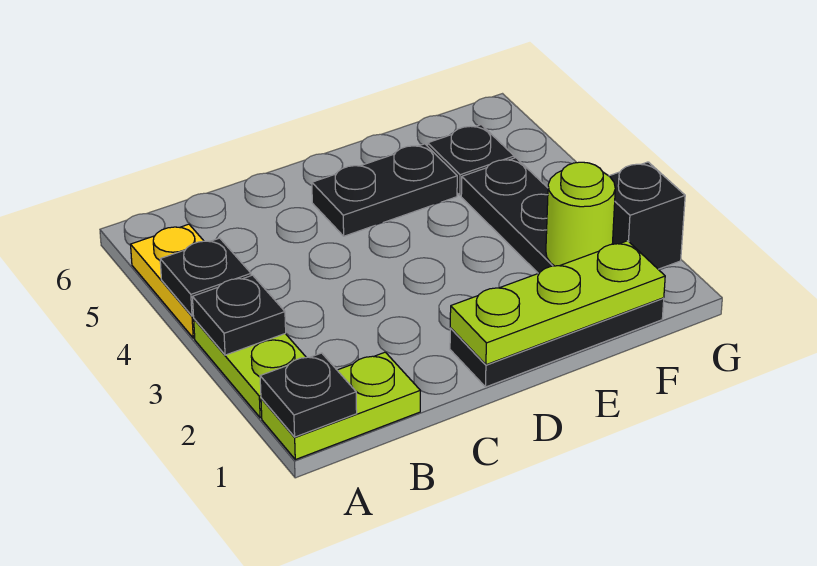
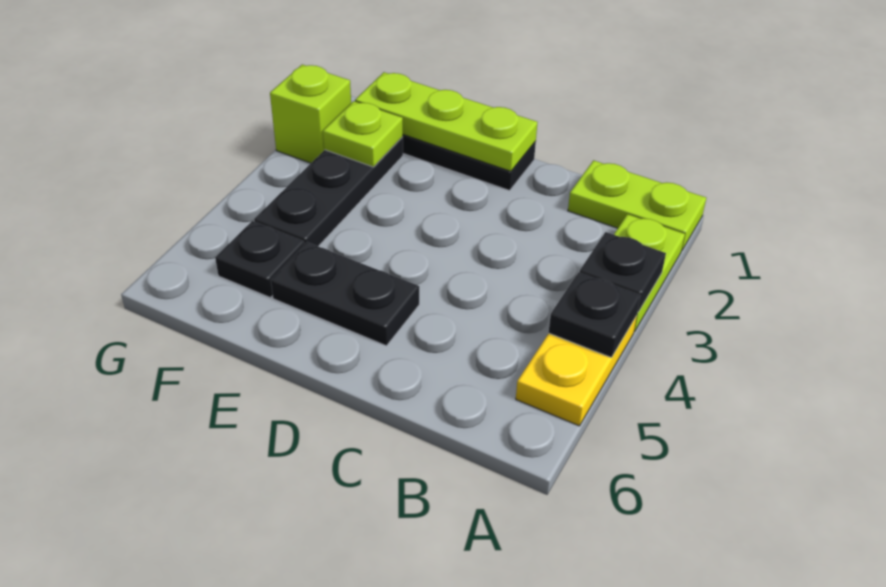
black 1x1 plate [260,353,357,437] -> none
lime 1x1 round brick [546,162,615,266] -> lime 1x1 plate [323,101,403,167]
black 1x1 brick [610,162,685,269] -> lime 1x1 brick [270,65,351,163]

